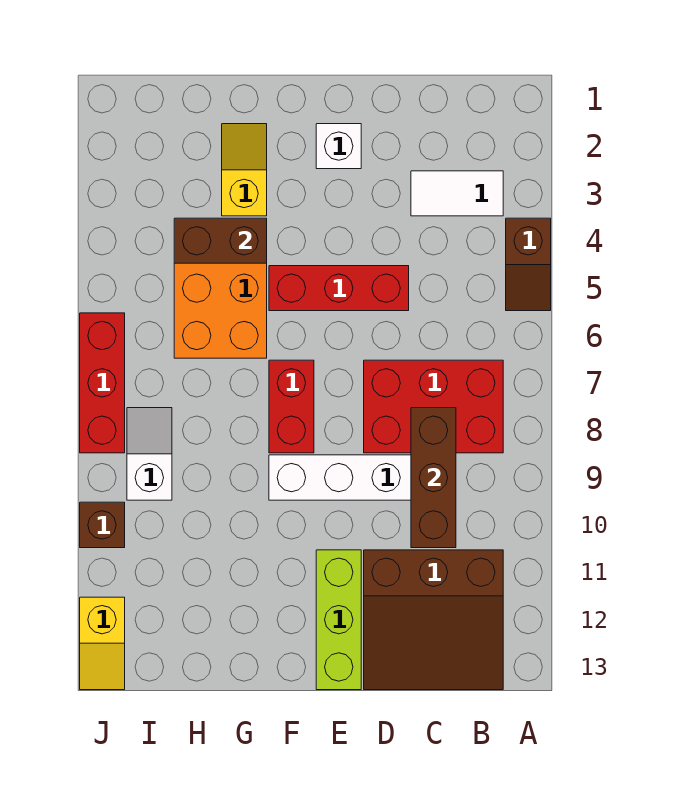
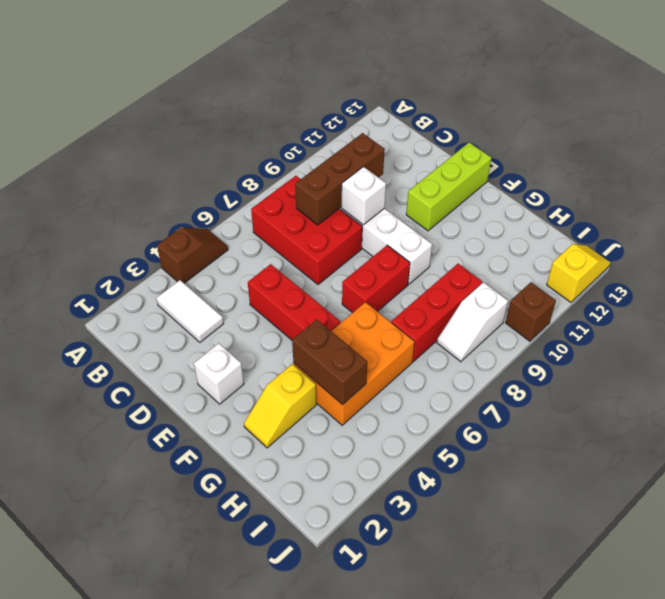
brown 3x3 slope [364,550,503,690] -> none
none -> white 1x1 brick [342,167,386,225]
red 1x3 brick [80,313,125,453] -> red 1x3 brick moved to [391,264,482,362]

